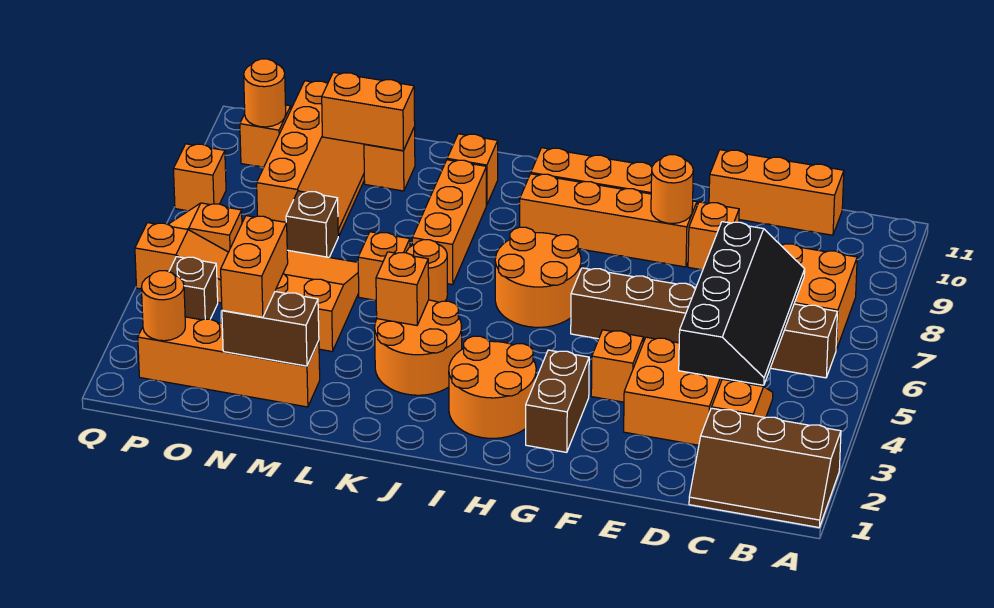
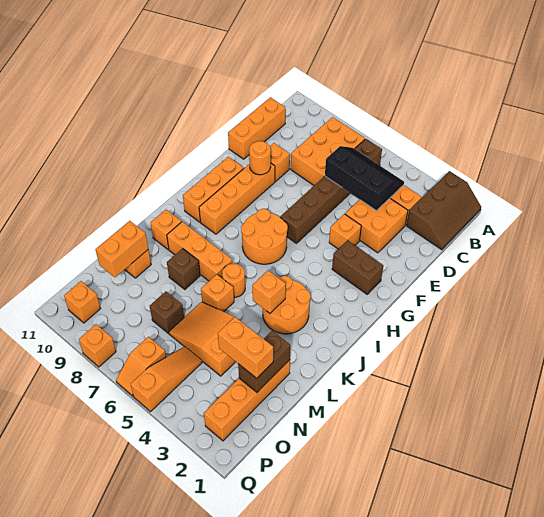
black 2x4 slope [679,222,805,385] -> black 2x3 slope [325,146,404,211]
orange 2x2 round brick [449,336,536,438] -> none
orange 2x4 slope [257,81,364,236] -> none
orange 1x1 round brick [141,271,185,341] -> none
brown 1x1 brick [169,257,218,320] -> brown 1x1 brick moved to [167,248,200,289]
orange 1x1 round brick [244,59,286,127] -> none

